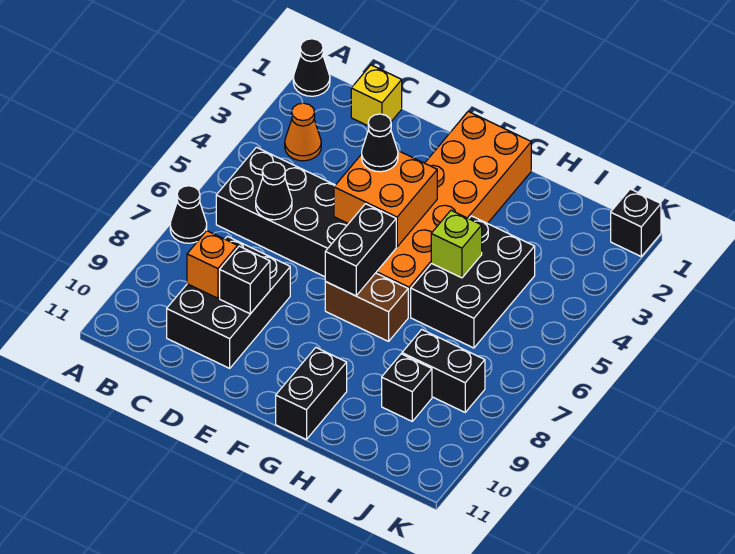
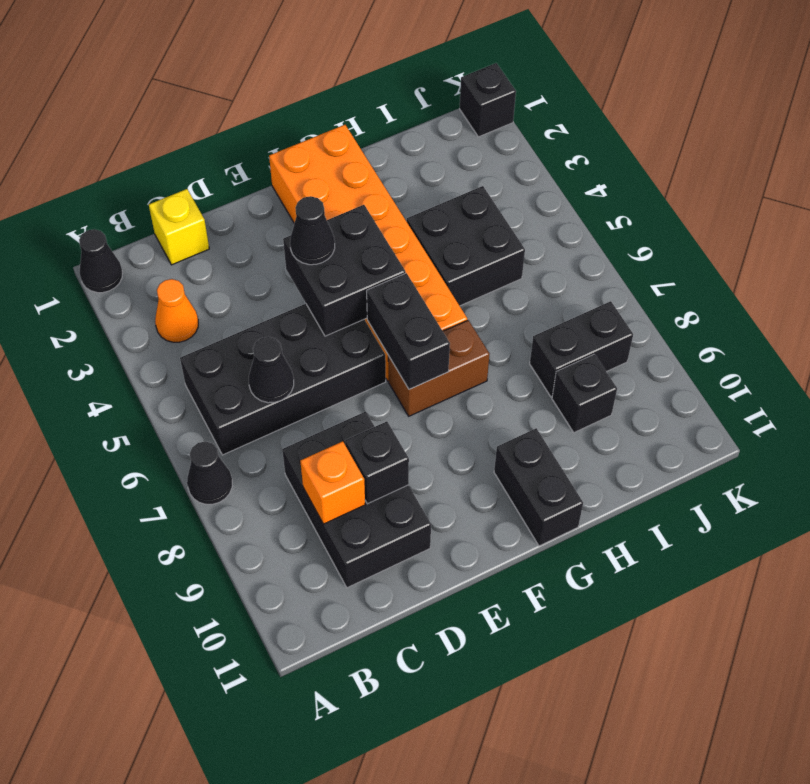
orange 2x2 brick [334,151,437,247] -> black 2x2 brick [283,205,406,336]
black 2x3 brick [411,216,535,348] -> black 2x2 brick [407,186,525,306]
lime 1x1 brick [431,210,482,278] -> none

